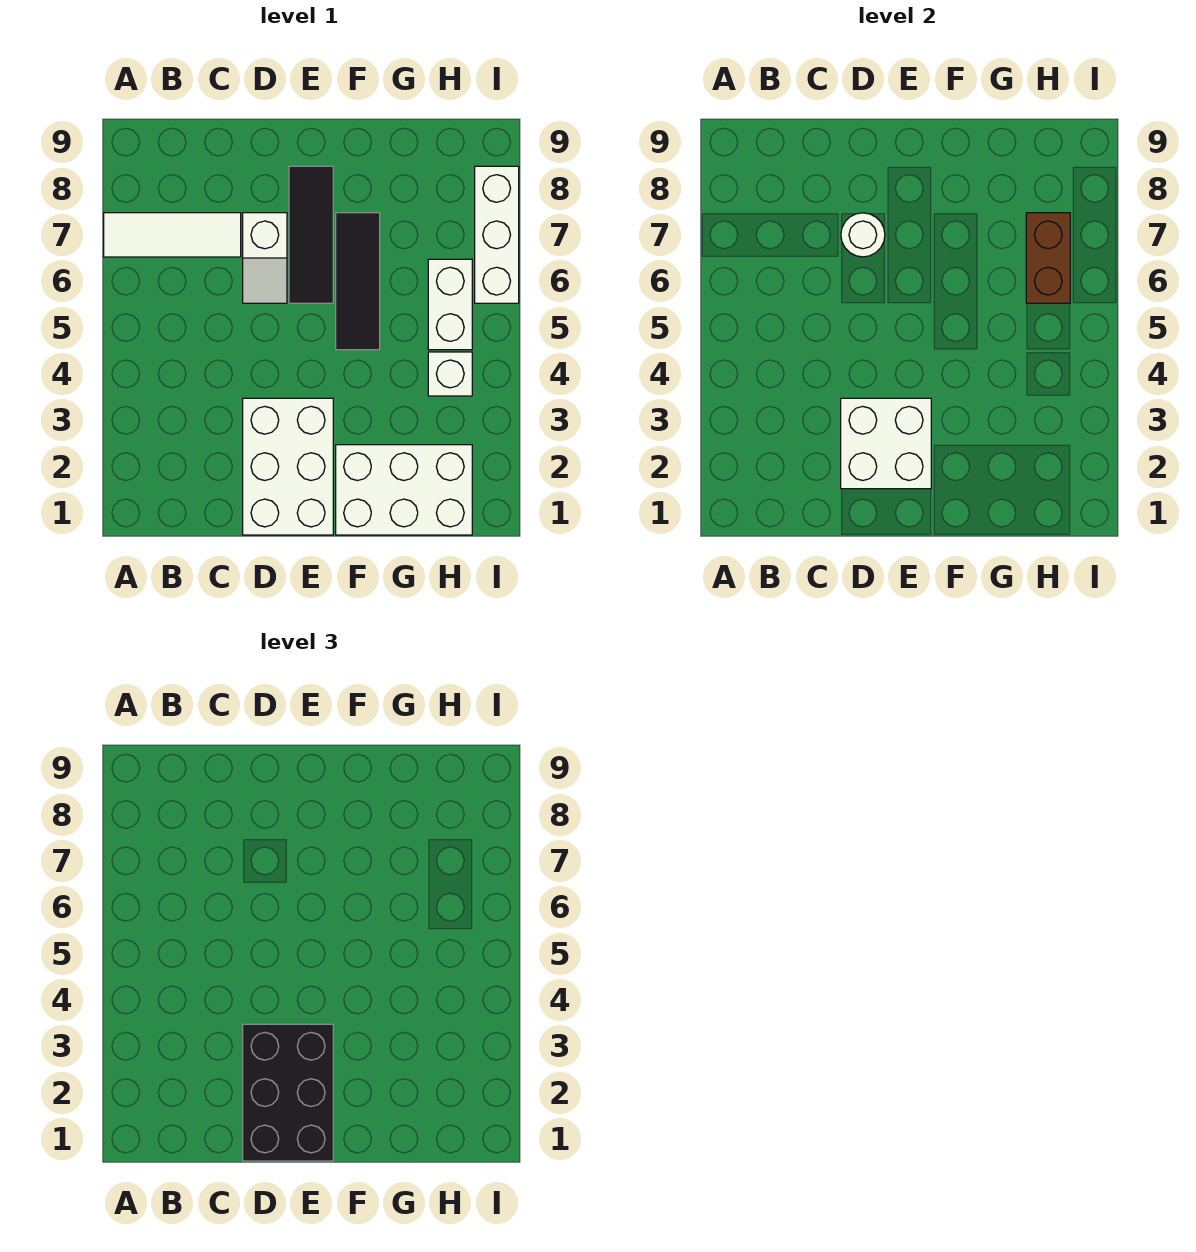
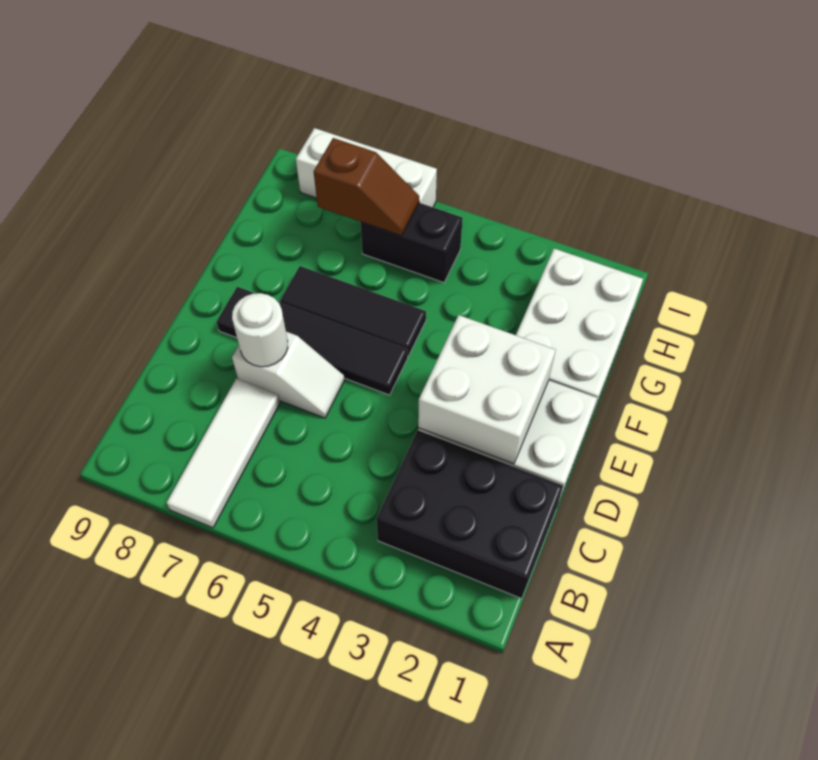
black 2x3 brick [243,1024,333,1161] -> black 2x3 brick moved to [376,430,563,599]
black 1x3 tile [289,166,333,303] -> black 1x4 tile [217,287,408,395]
white 1x1 brick [428,352,472,396] -> none
white 1x2 brick [428,259,472,350] -> black 1x2 brick [360,203,463,283]
brown 1x2 brick [1026,213,1070,303] -> brown 1x2 slope [314,138,419,236]

